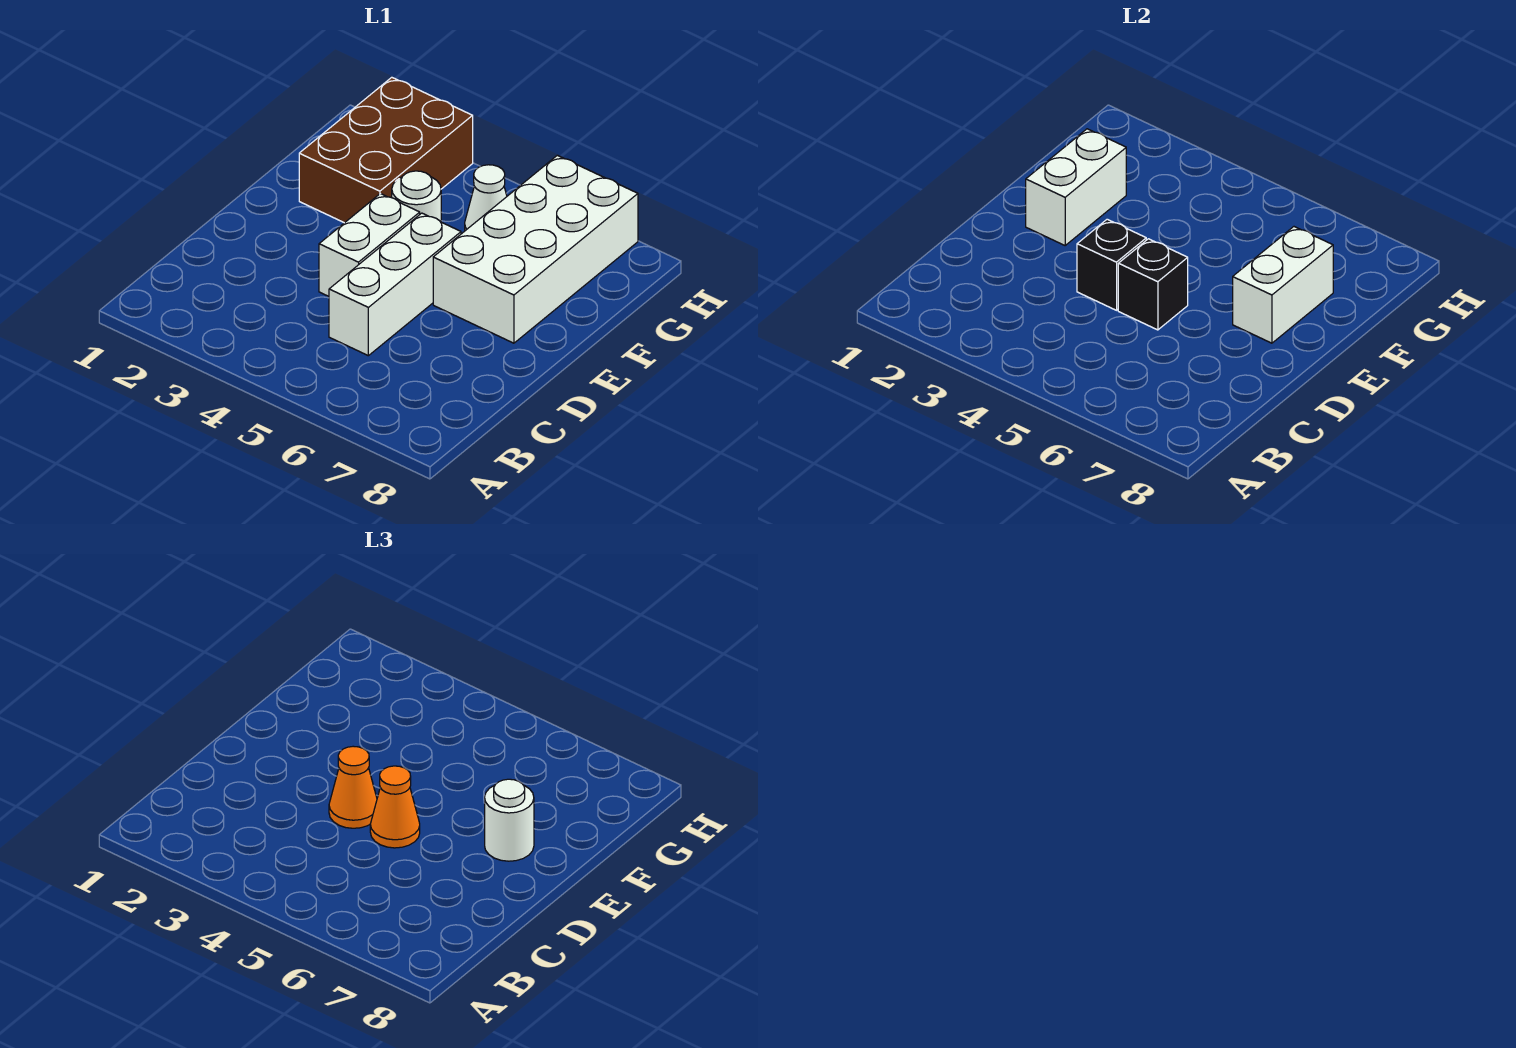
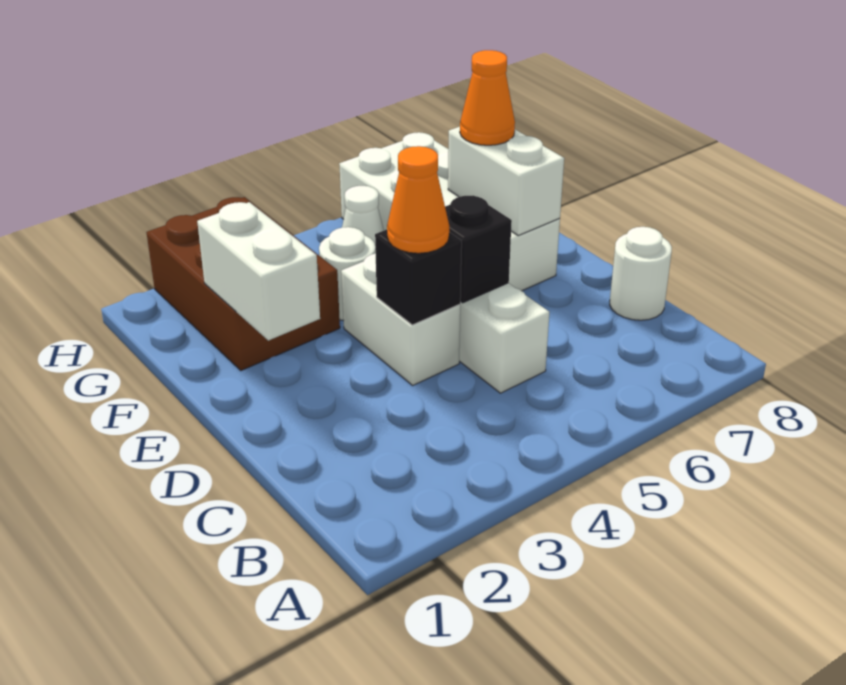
orange 1x1 cone [370,766,420,848] -> orange 1x1 cone moved to [460,50,515,145]
white 1x1 round brick [485,779,534,861] -> white 1x1 round brick moved to [610,227,672,320]

